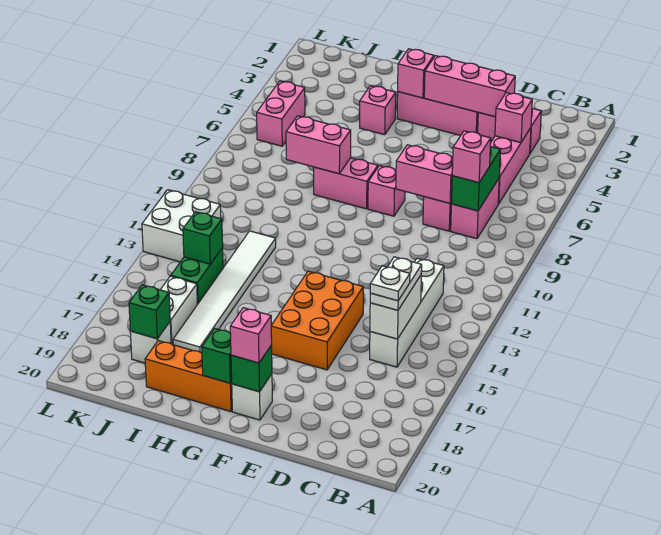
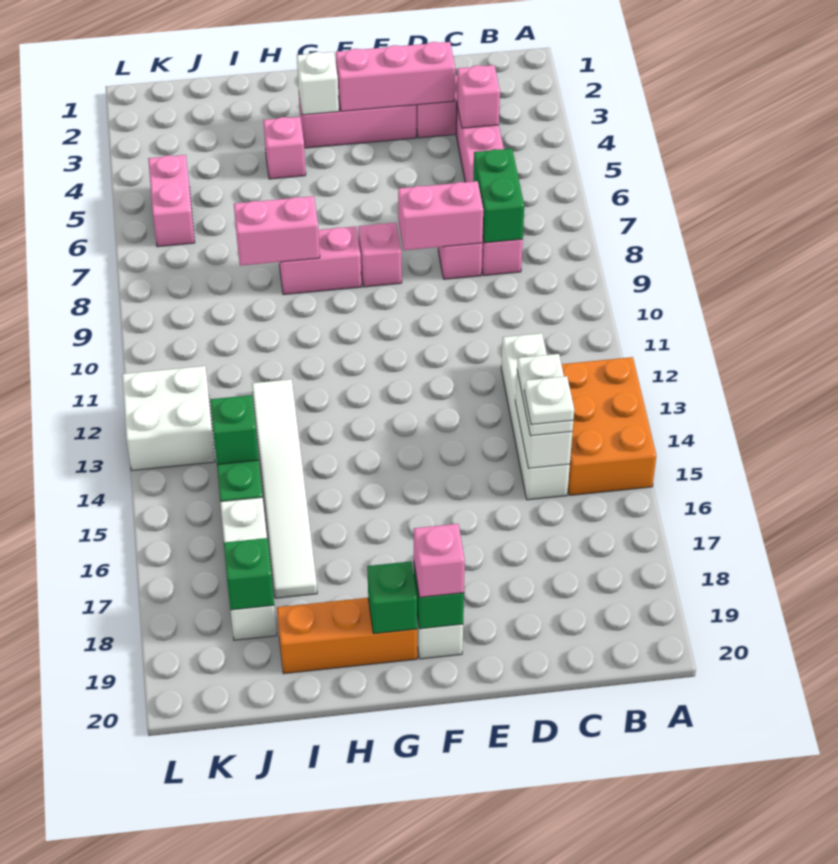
pink 1x1 brick [452,131,491,183] -> none
orange 2x3 brick [271,271,363,370] -> orange 2x3 brick moved to [561,357,656,495]
pink 1x1 brick [398,49,434,98] -> white 1x1 brick [297,52,339,115]

